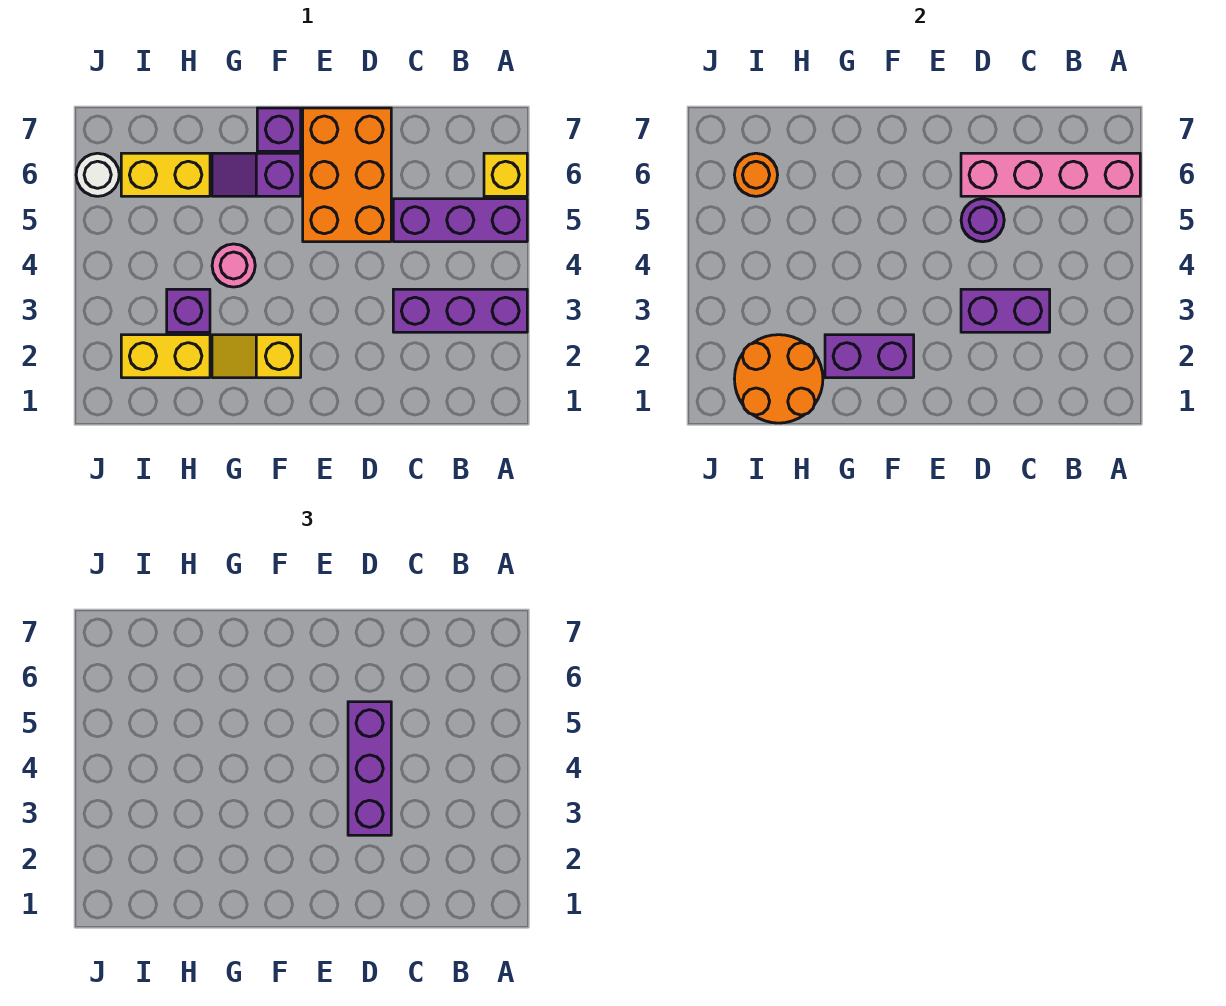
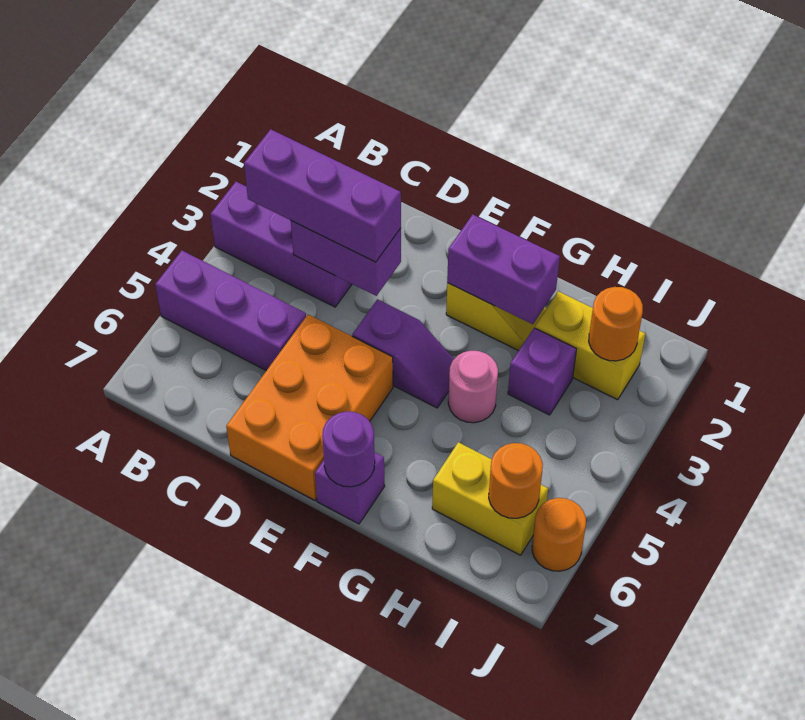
yellow 1x1 brick [484,153,527,196] -> none
pink 1x4 brick [961,153,1140,196] -> none
purple 1x3 brick [348,702,391,835] -> purple 1x3 brick turned to [244,129,401,262]
purple 1x1 round brick [961,199,1004,242] -> purple 1x1 round brick moved to [322,411,375,487]
purple 1x2 slope [212,153,301,196] -> purple 1x2 slope moved to [352,299,454,408]
orange 2x2 round brick [734,335,823,423] -> orange 1x1 round brick [589,287,643,361]
white 1x1 round brick [76,153,119,196] -> orange 1x1 round brick [532,498,586,571]

